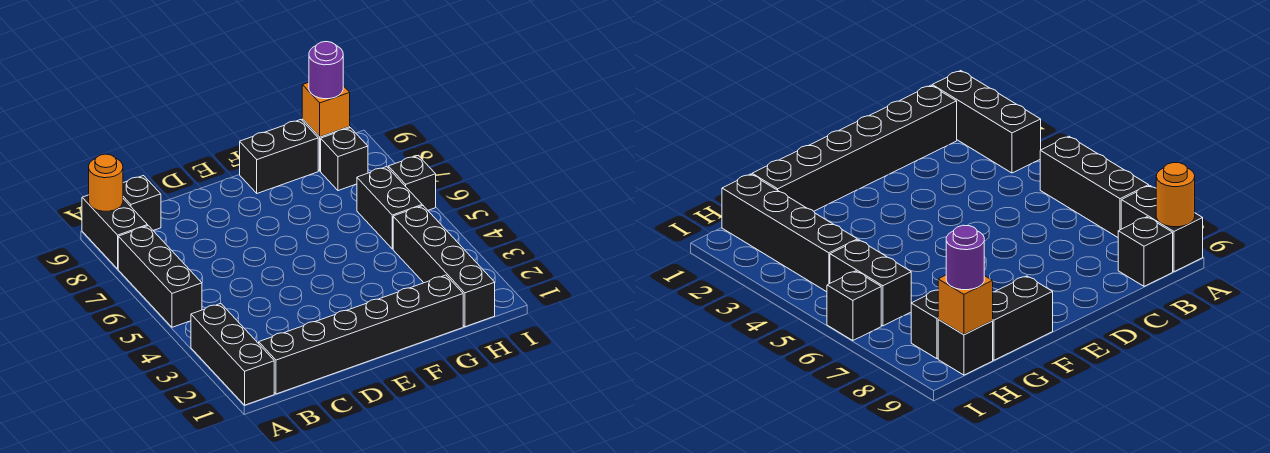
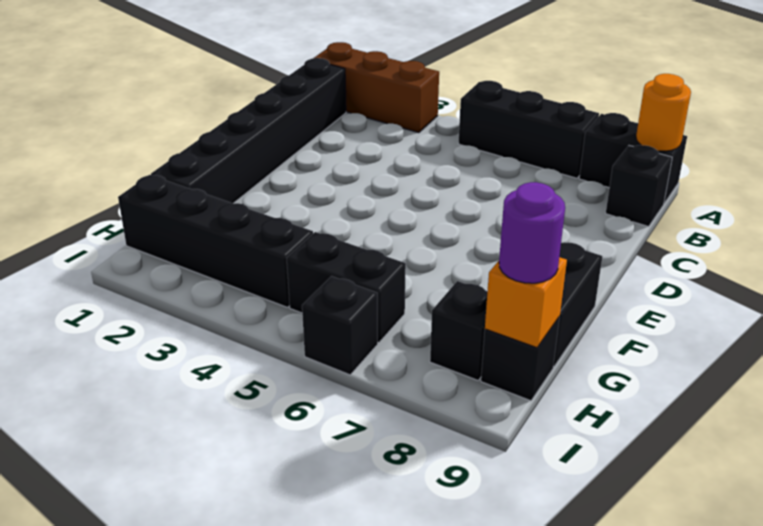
black 1x3 brick [191,304,274,405] -> brown 1x3 brick [314,42,439,133]

